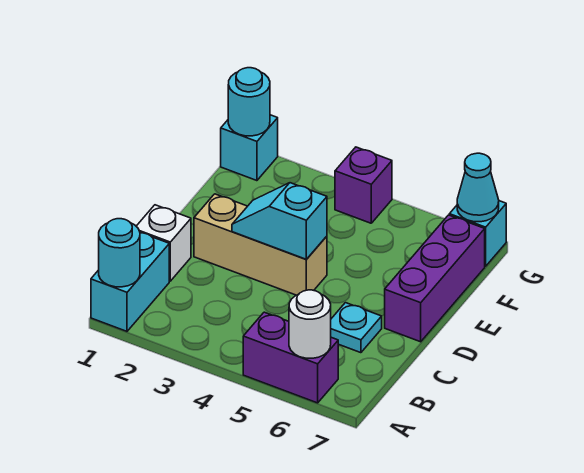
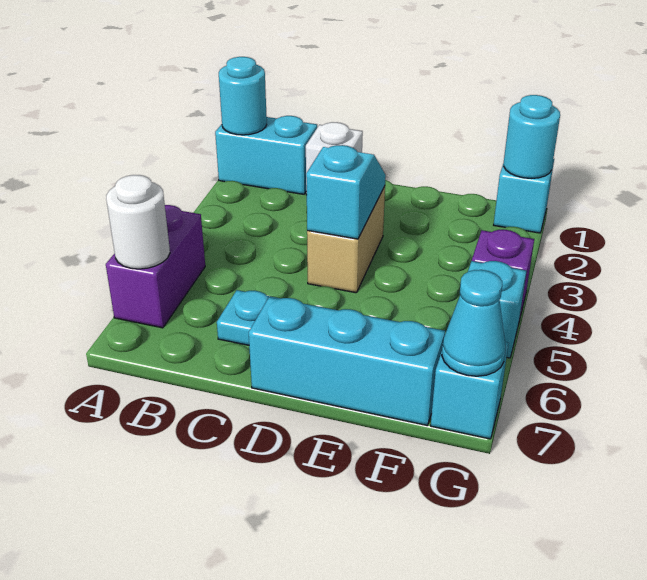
tan 1x3 brick [194,194,327,295] -> tan 1x2 brick [307,186,385,293]
purple 1x3 brick [385,215,485,342] -> cyan 1x3 brick [249,297,445,425]
none -> cyan 1x1 brick [468,261,527,358]

